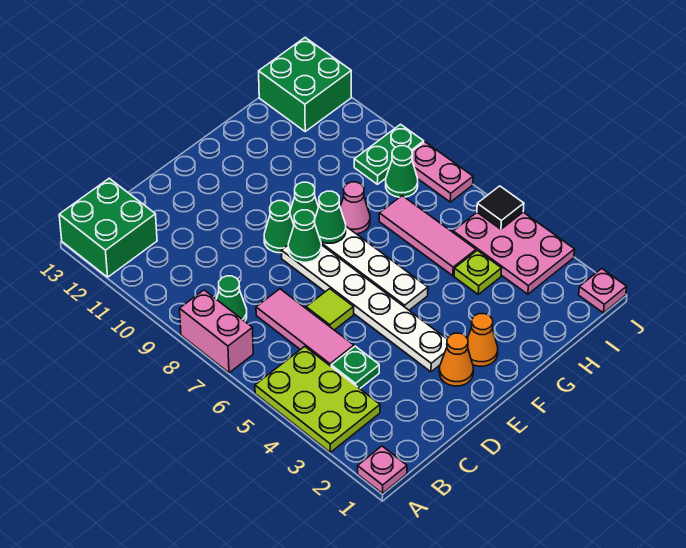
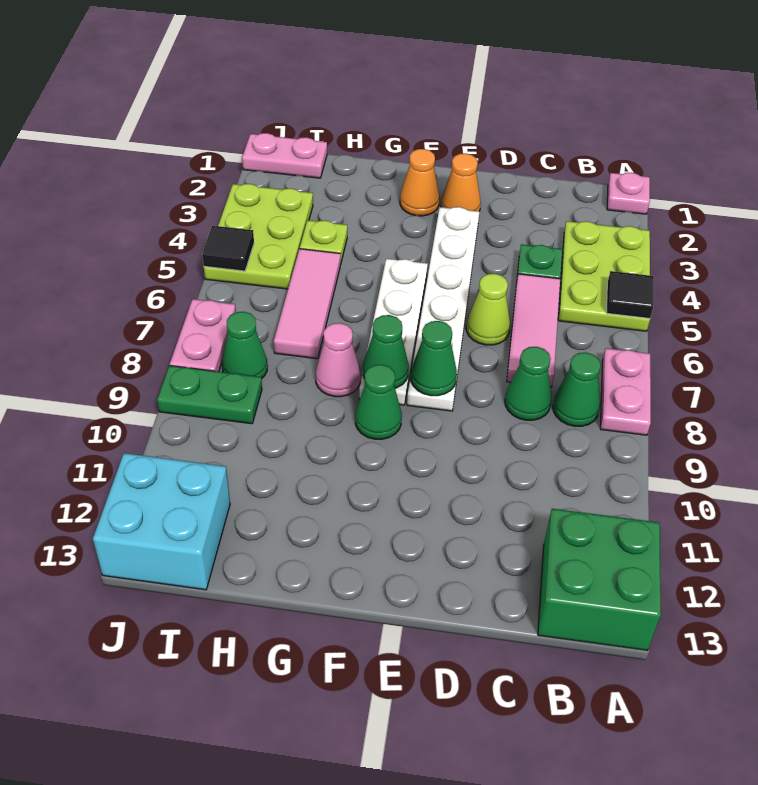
none -> black 1x1 tile [607,271,654,318]
pink 1x2 brick [180,290,253,373] -> pink 1x2 plate [600,348,651,435]
lime 1x1 tile [306,289,354,330] -> lime 1x1 cone [466,274,510,345]
green 1x1 cone [264,201,294,253] -> green 1x1 cone moved to [505,347,552,420]
pink 2x3 plate [453,212,574,294] -> lime 2x3 plate [204,184,313,289]
green 2x2 brick [259,38,351,131] -> cyan 2x2 brick [93,453,230,590]
pink 1x1 plate [579,269,627,313] -> pink 1x2 plate [242,133,327,178]

